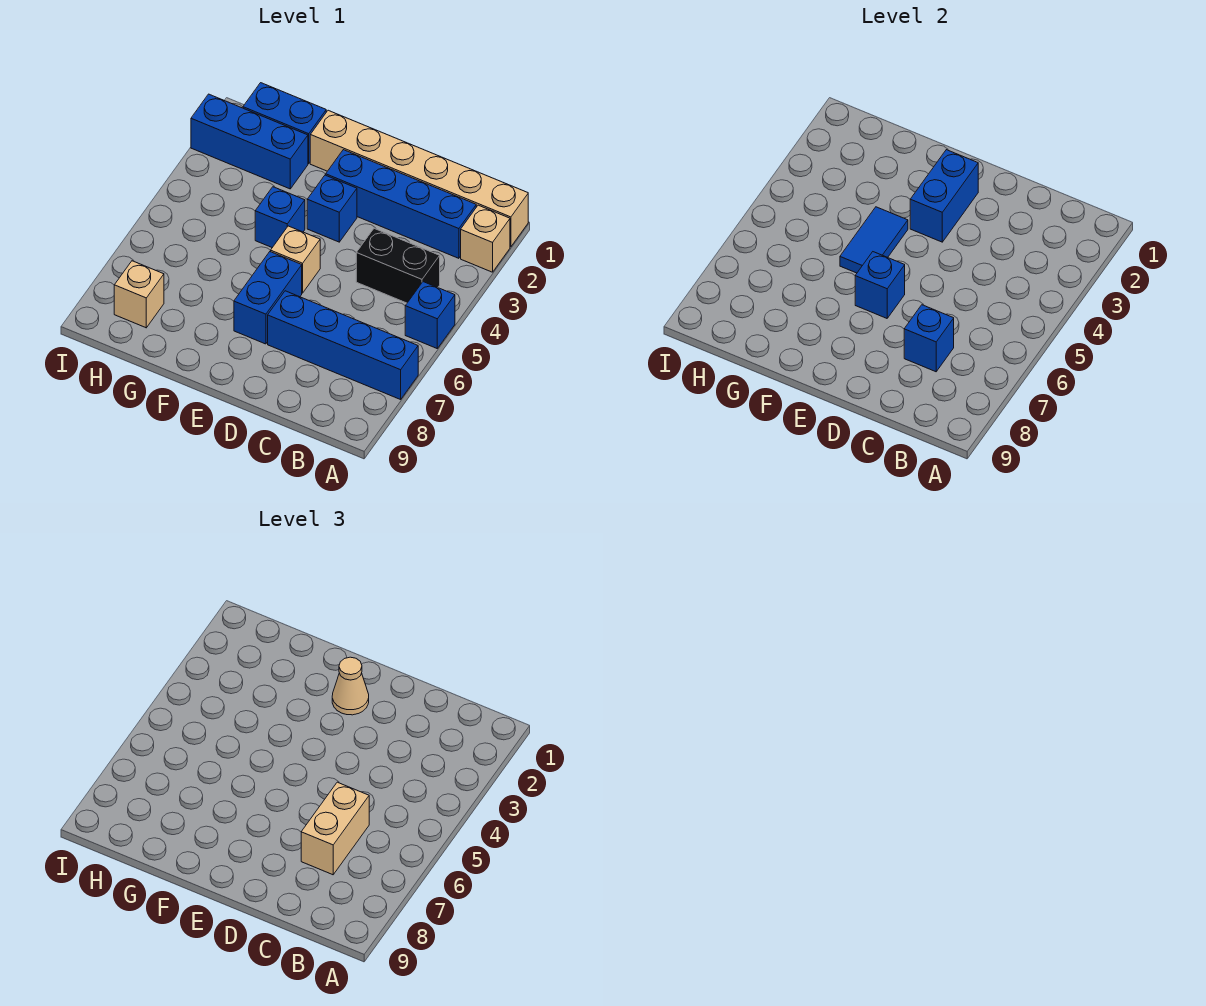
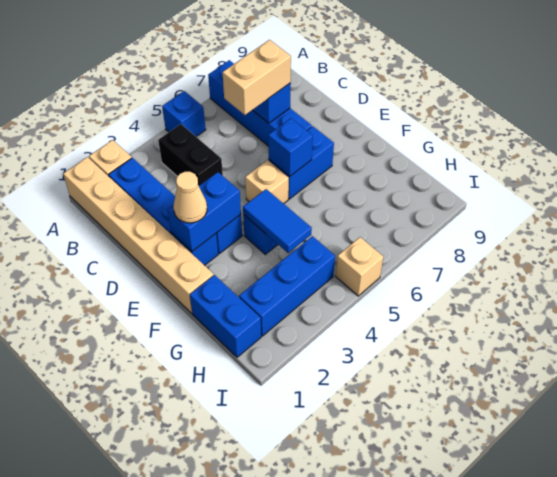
blue 1x2 tile [840,207,908,273] -> blue 1x2 tile turned to [243,189,312,253]
blue 1x3 brick [191,94,308,189] -> blue 1x3 brick turned to [239,236,335,336]
tan 1x1 brick [114,261,164,328] -> tan 1x1 brick moved to [336,237,383,296]

